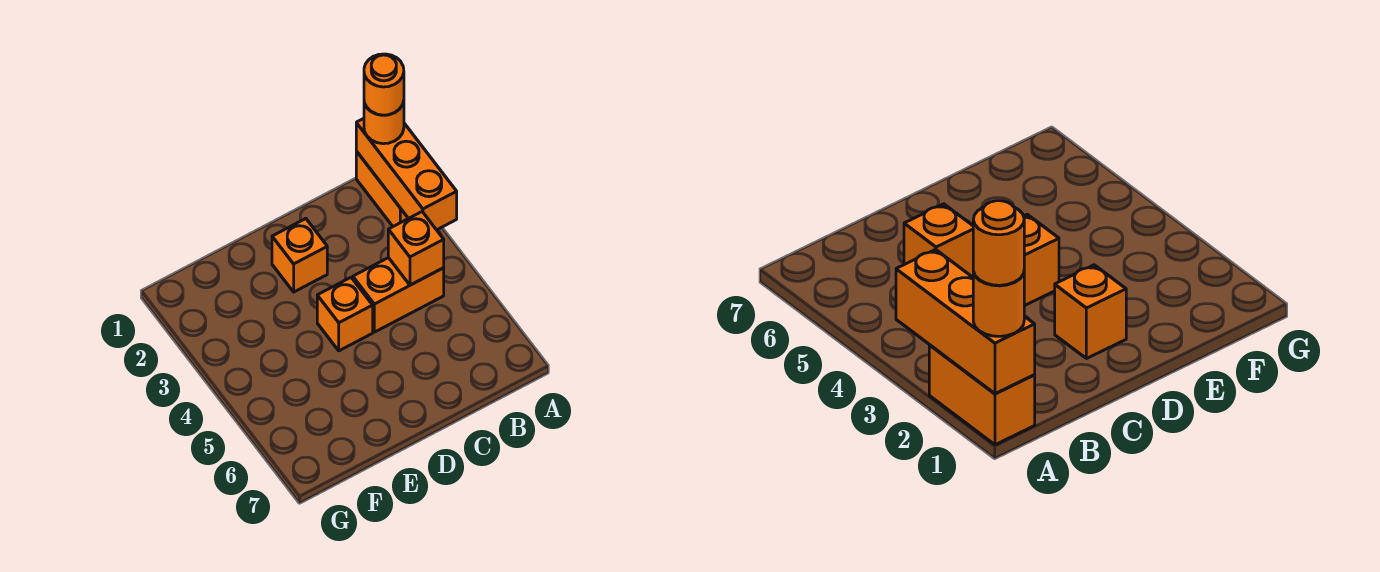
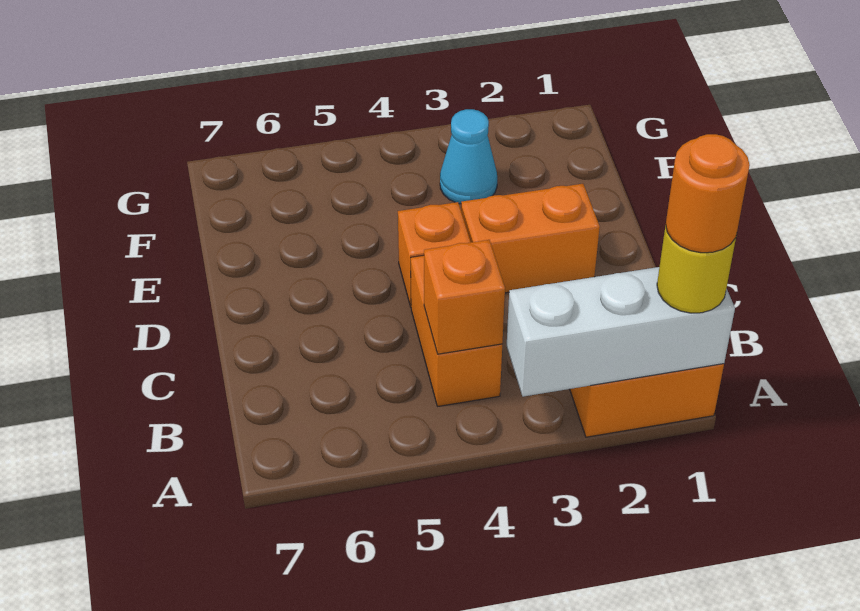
orange 1x3 brick [356,118,457,230] -> white 1x3 brick [507,267,735,397]
orange 1x1 round brick [364,101,404,144] -> yellow 1x1 round brick [657,226,736,313]
orange 1x1 brick [272,219,327,292] -> orange 1x2 brick [461,184,600,293]
none -> cyan 1x1 cone [440,109,497,204]

